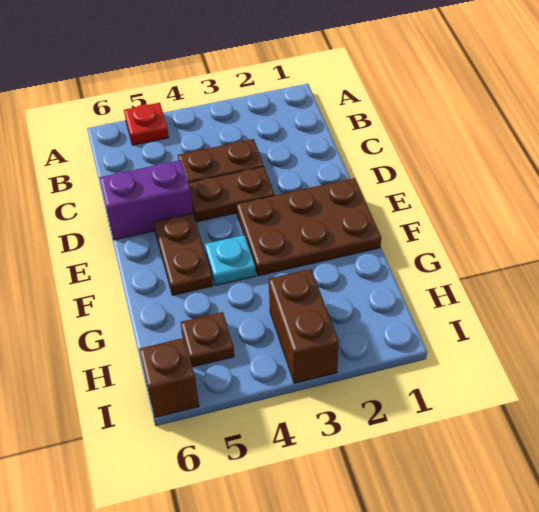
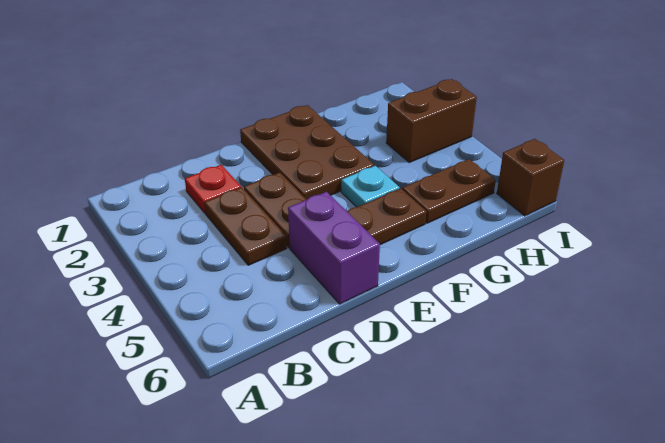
red 1x1 plate [124,103,169,145] -> red 1x1 plate moved to [185,165,241,214]
brown 1x1 plate [180,312,234,367] -> brown 1x2 plate [402,159,496,223]

